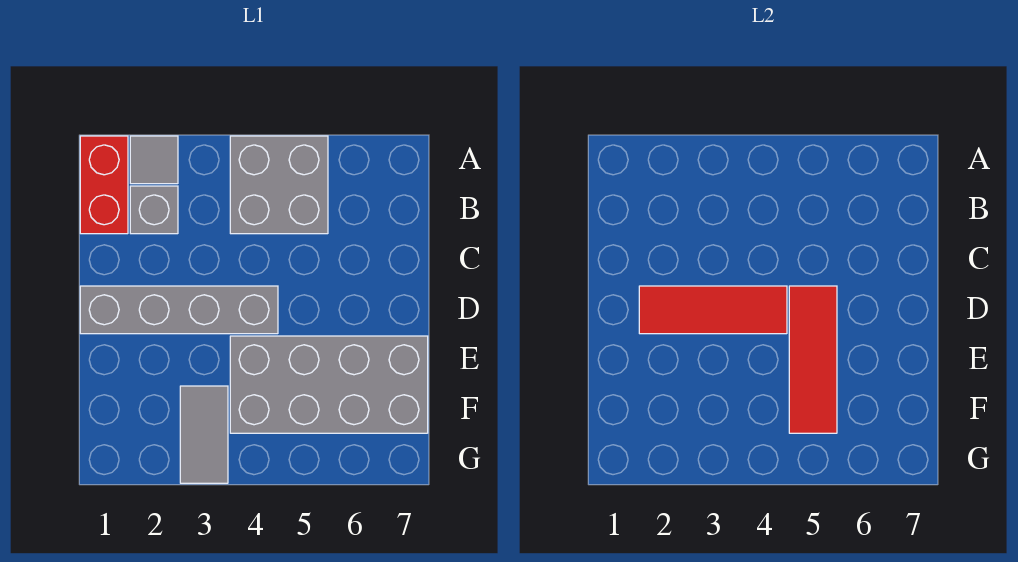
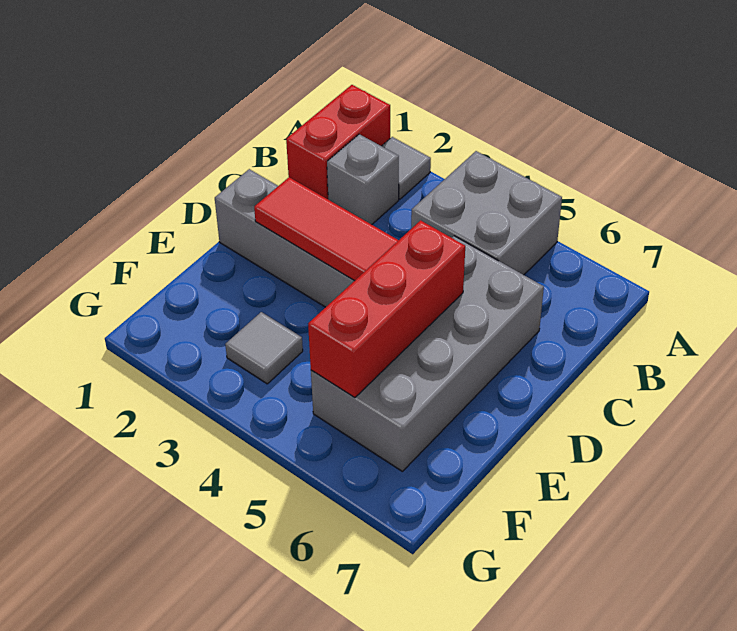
red 1x3 tile [789,286,837,433] -> red 1x3 brick [308,220,465,398]
grey 2x4 brick [230,336,428,433] -> grey 2x4 brick turned to [311,236,544,471]
grey 1x2 tile [180,386,228,483] -> grey 1x1 tile [225,312,303,384]

